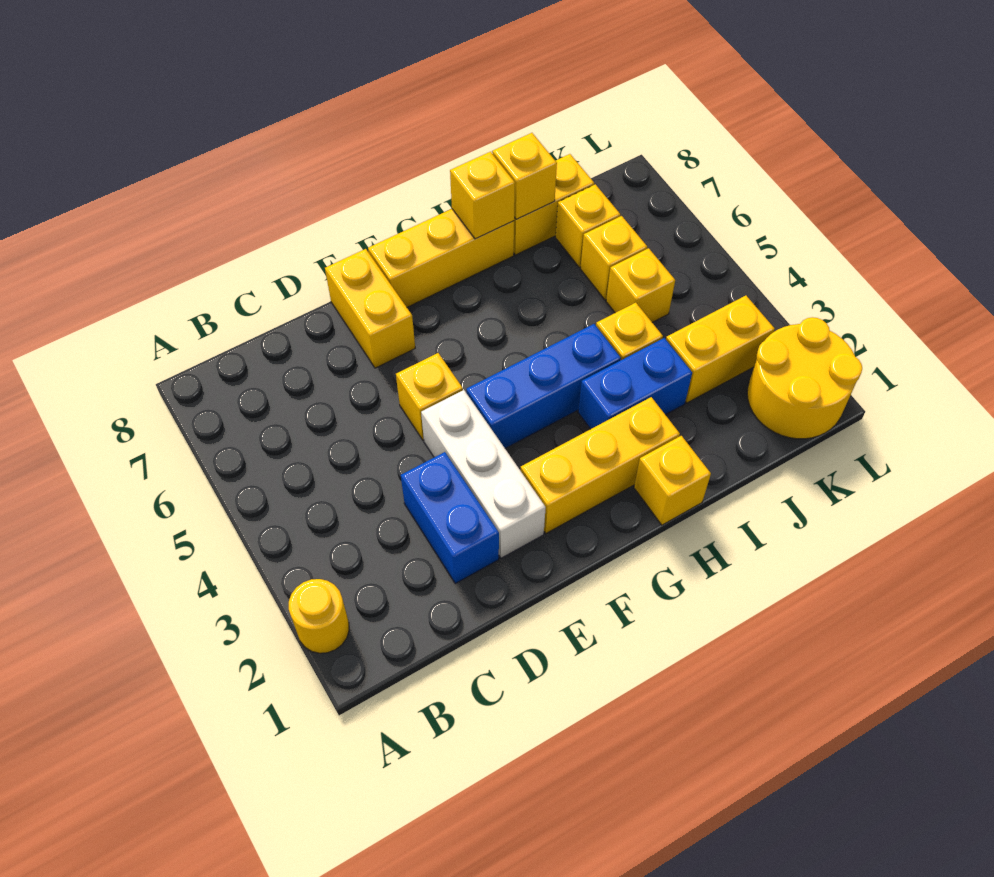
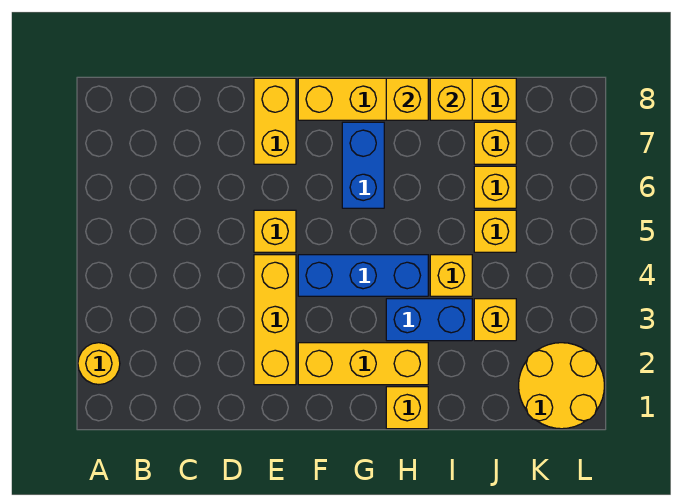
blue 1x2 brick [401,452,499,583] -> blue 1x2 brick moved to [342,122,384,208]
white 1x3 brick [421,390,546,558] -> yellow 1x3 brick [254,255,296,385]
yellow 1x2 brick [666,296,775,403] -> yellow 1x1 brick [474,299,516,341]

